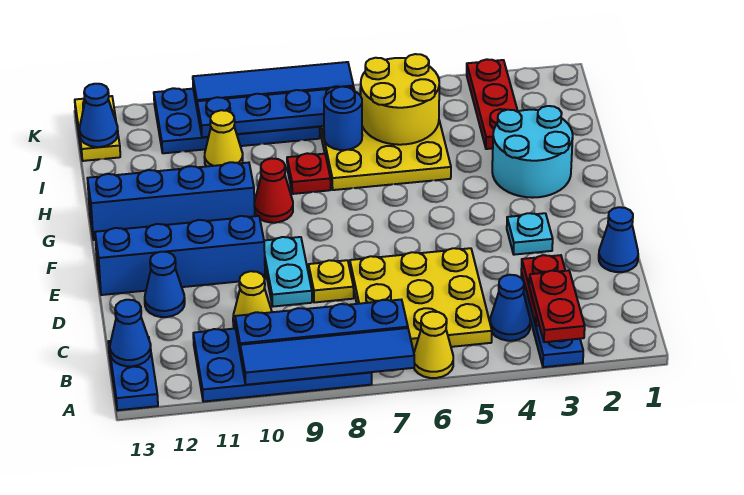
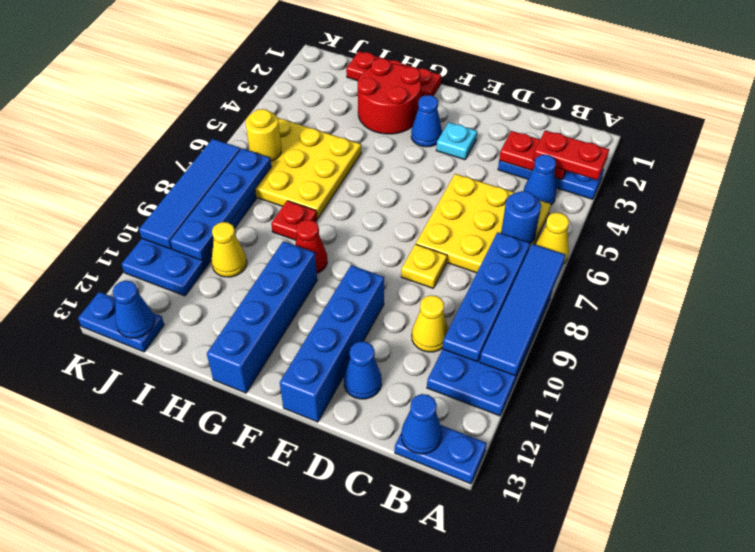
blue 1x1 cone [599,207,638,272] -> blue 1x1 cone moved to [411,95,442,147]
cyan 1x2 plate [264,237,312,307] -> none
cyan 2x2 round brick [492,106,573,198] -> red 2x2 round brick [358,58,421,134]
red 1x3 plate [467,59,518,149] -> red 1x3 plate moved to [346,51,441,98]
yellow 2x2 round brick [361,54,439,145] -> yellow 1x1 round brick [246,109,281,161]
blue 1x1 round brick [324,87,362,150] -> blue 1x1 round brick moved to [501,191,541,243]
yellow 1x2 plate [75,96,120,161] -> blue 1x2 plate [78,292,164,352]

